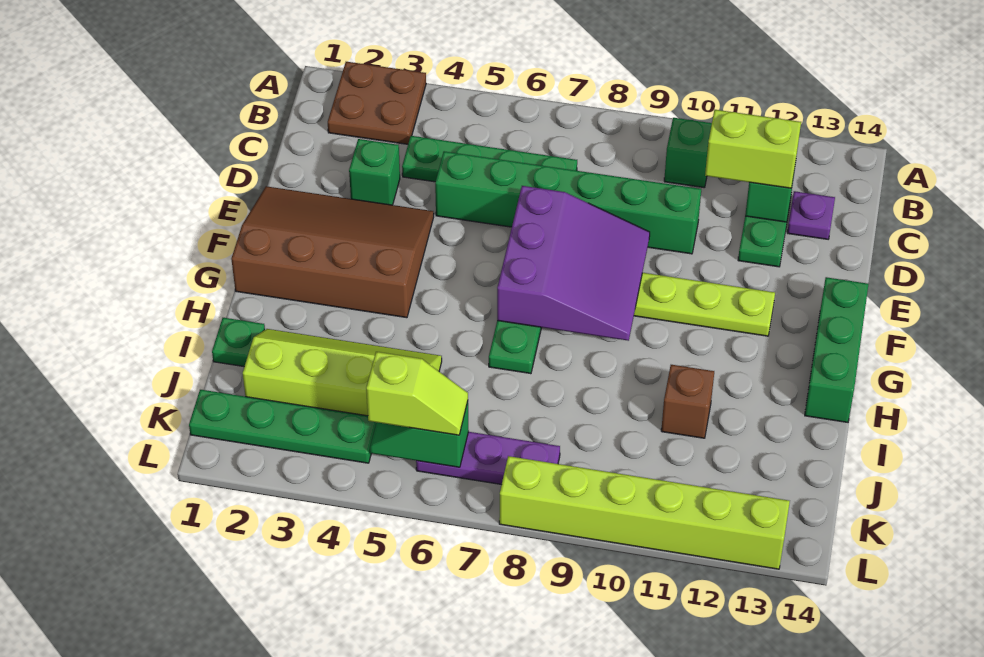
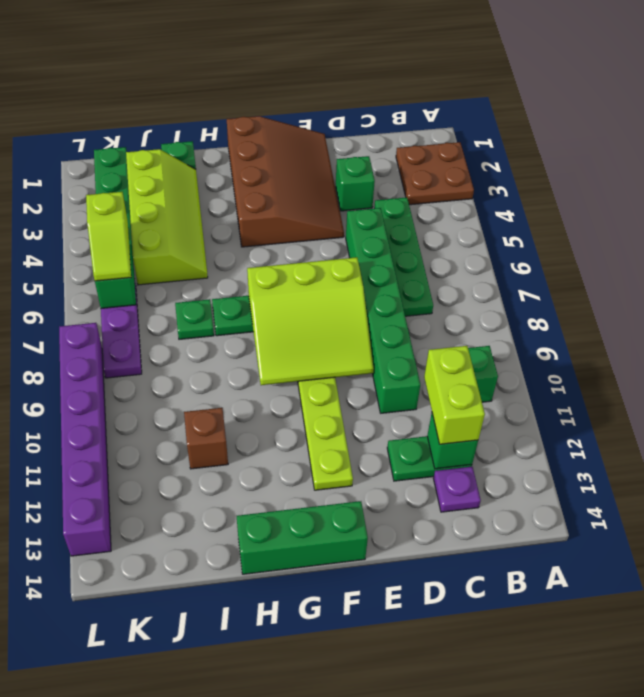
purple 3x3 slope [497,186,650,341] -> lime 3x3 slope [247,257,374,385]
none -> green 1x1 plate [175,299,214,339]
lime 1x6 brick [499,456,790,569] -> purple 1x6 brick [59,323,111,556]

